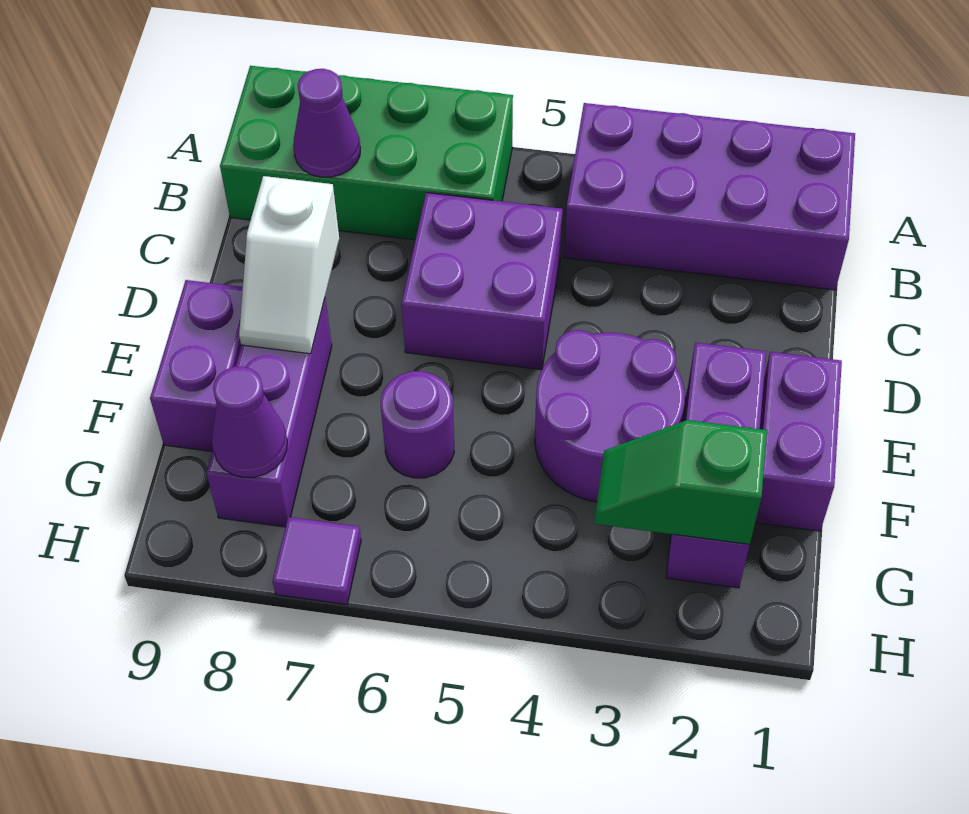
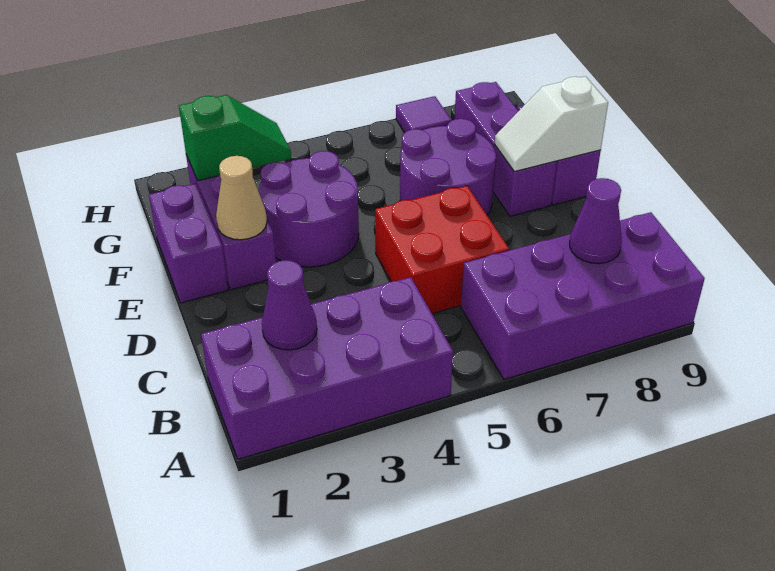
green 2x4 brick [220,66,513,240] -> purple 2x4 brick [461,212,705,379]
purple 2x2 brick [402,193,563,370] -> red 2x2 brick [375,186,509,314]
white 1x2 slope [239,176,339,354] -> white 1x2 slope turned to [495,76,608,172]
none -> tan 1x1 cone [216,156,267,240]
purple 1x1 round brick [381,371,454,478] -> purple 2x2 round brick [400,119,496,215]
purple 1x1 cone [212,367,287,477] -> purple 1x1 cone moved to [262,260,317,350]

